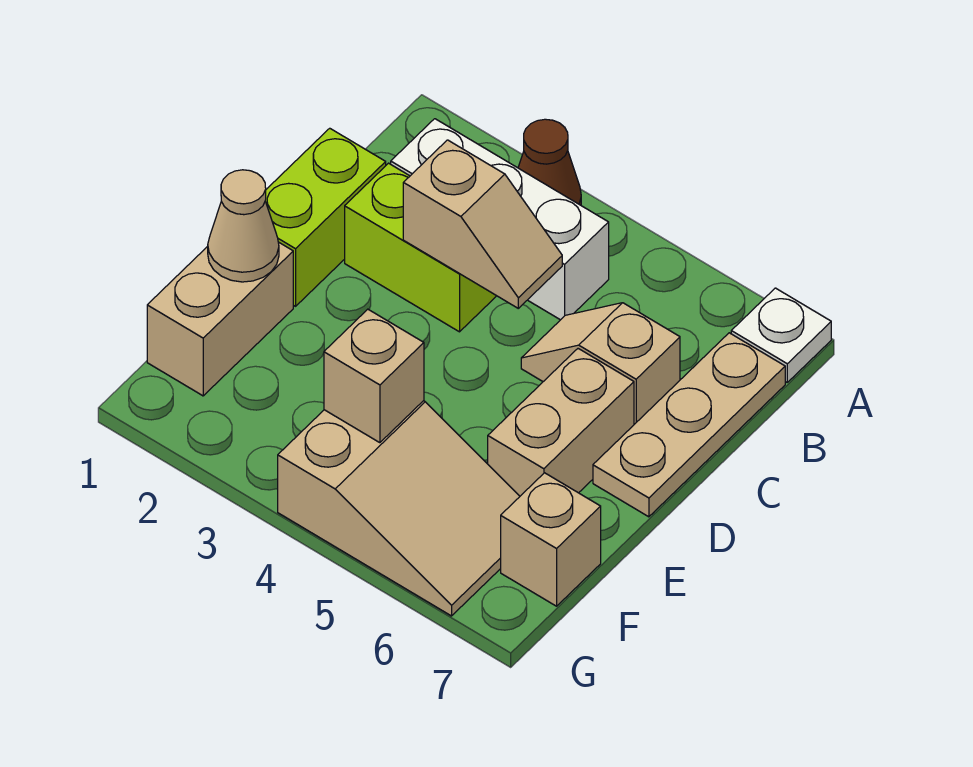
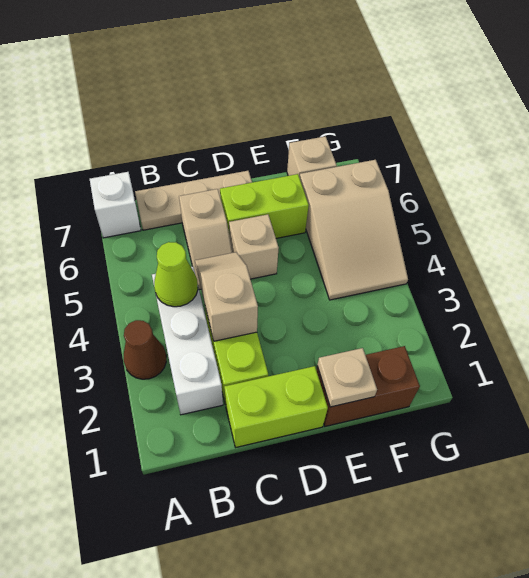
white 1x1 plate [731,288,831,382] -> white 1x1 brick [90,172,141,238]
none -> lime 1x1 cone [154,242,198,307]
tan 1x2 brick [488,349,634,496] -> lime 1x2 brick [220,174,309,238]
tan 1x2 brick [147,242,293,396] -> brown 1x2 brick [316,346,420,426]
tan 1x1 cone [208,170,279,282] -> tan 1x1 plate [317,348,377,407]
tan 2x3 slope [278,401,520,616] -> tan 2x3 slope turned to [300,160,408,300]
tan 1x1 brick [324,309,424,443] -> tan 1x1 brick moved to [229,214,279,279]

